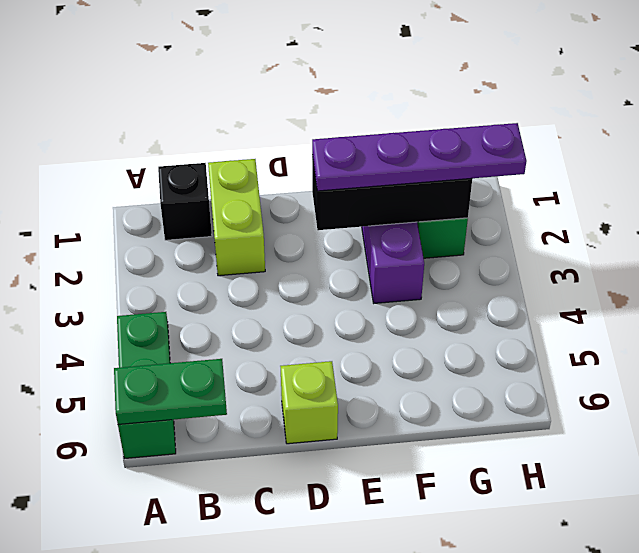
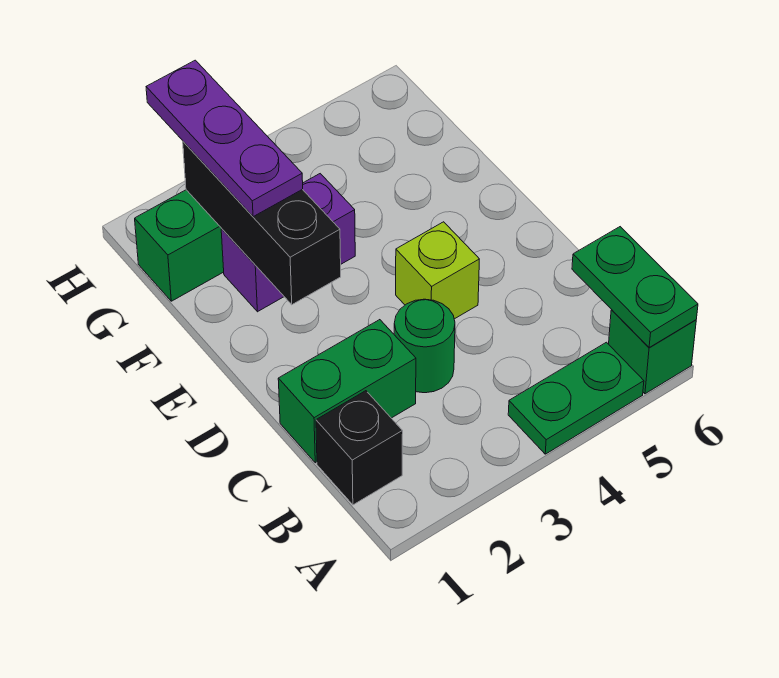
lime 1x2 brick [208,159,265,276] -> green 1x2 brick [278,320,416,463]
none -> green 1x1 round brick [394,299,455,393]
lime 1x1 brick [280,361,338,444] -> lime 1x1 brick moved to [396,222,479,319]
purple 1x4 plate [312,123,527,191] -> purple 1x3 plate [146,60,303,217]

